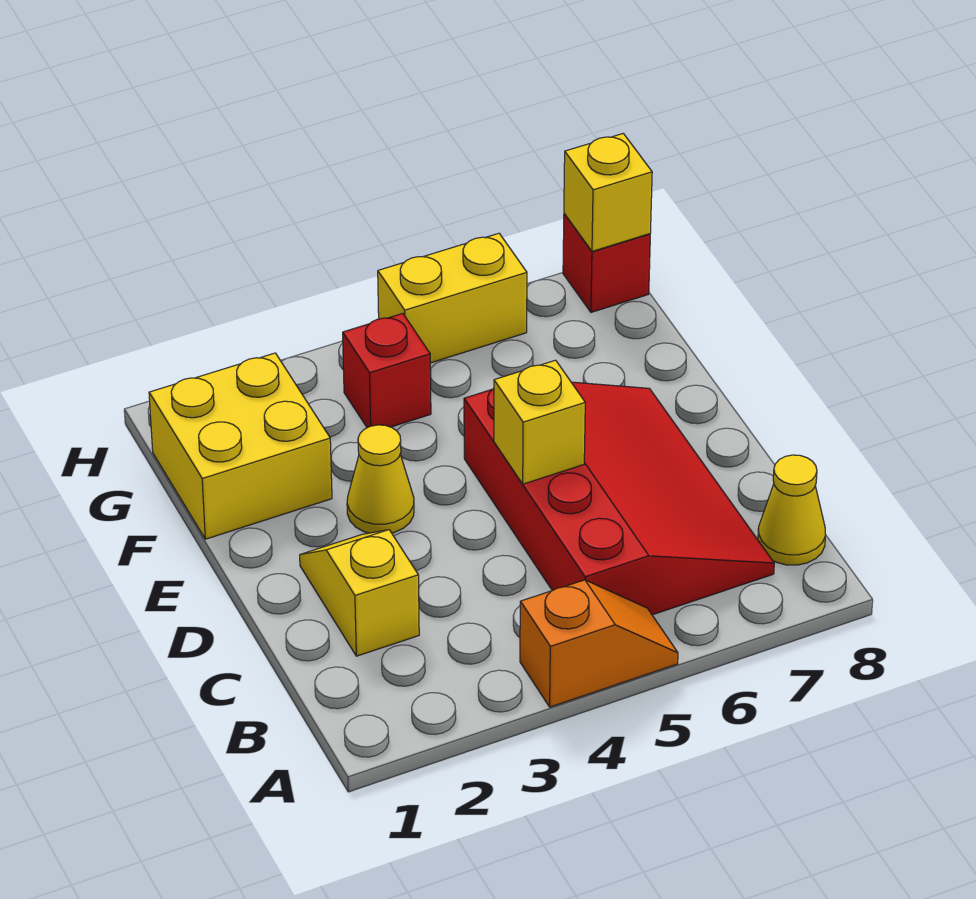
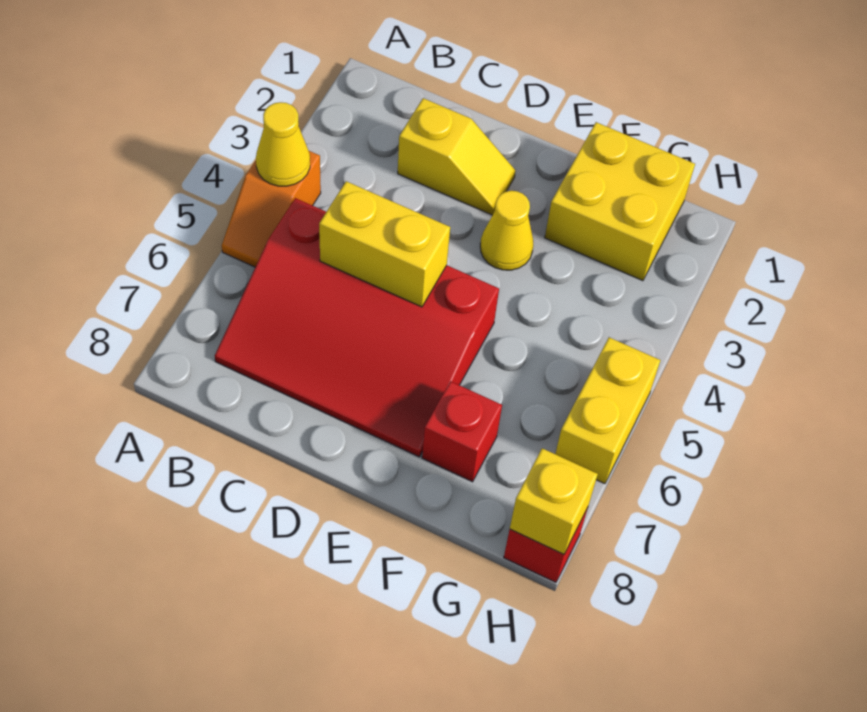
yellow 1x1 cone [758,455,826,565] -> yellow 1x1 cone moved to [256,102,310,186]
yellow 1x1 brick [494,360,585,484] -> yellow 1x2 brick [319,181,450,307]
red 1x1 brick [343,313,431,428] -> red 1x1 brick moved to [422,381,502,482]

